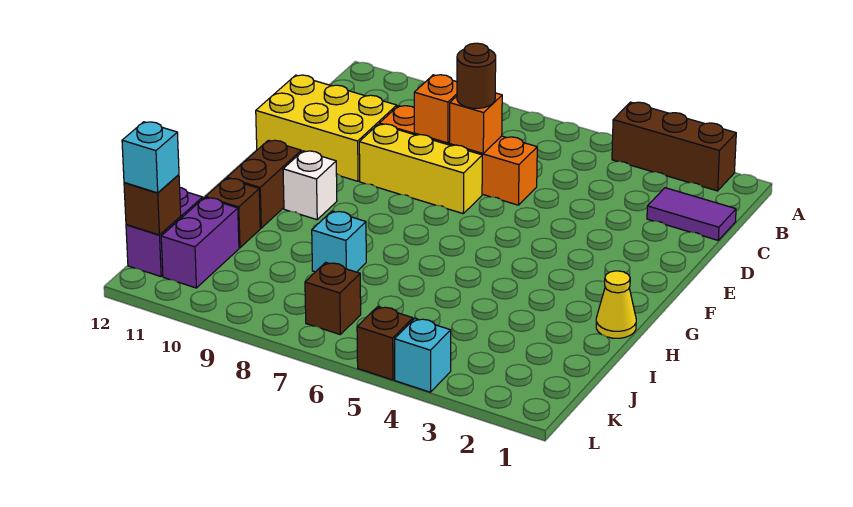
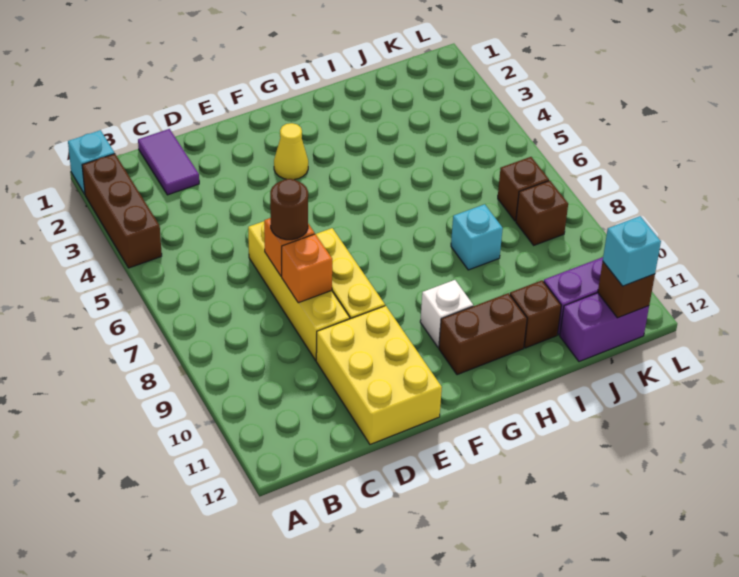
orange 1x4 brick [380,106,537,205] -> yellow 1x4 brick [248,221,350,360]
yellow 1x1 cone [596,271,636,338] -> yellow 1x1 cone moved to [274,123,308,180]
cyan 1x1 brick [395,319,451,392] -> cyan 1x1 brick moved to [68,130,115,194]
brown 1x1 brick [357,307,413,380] -> brown 1x1 brick moved to [516,180,568,245]

